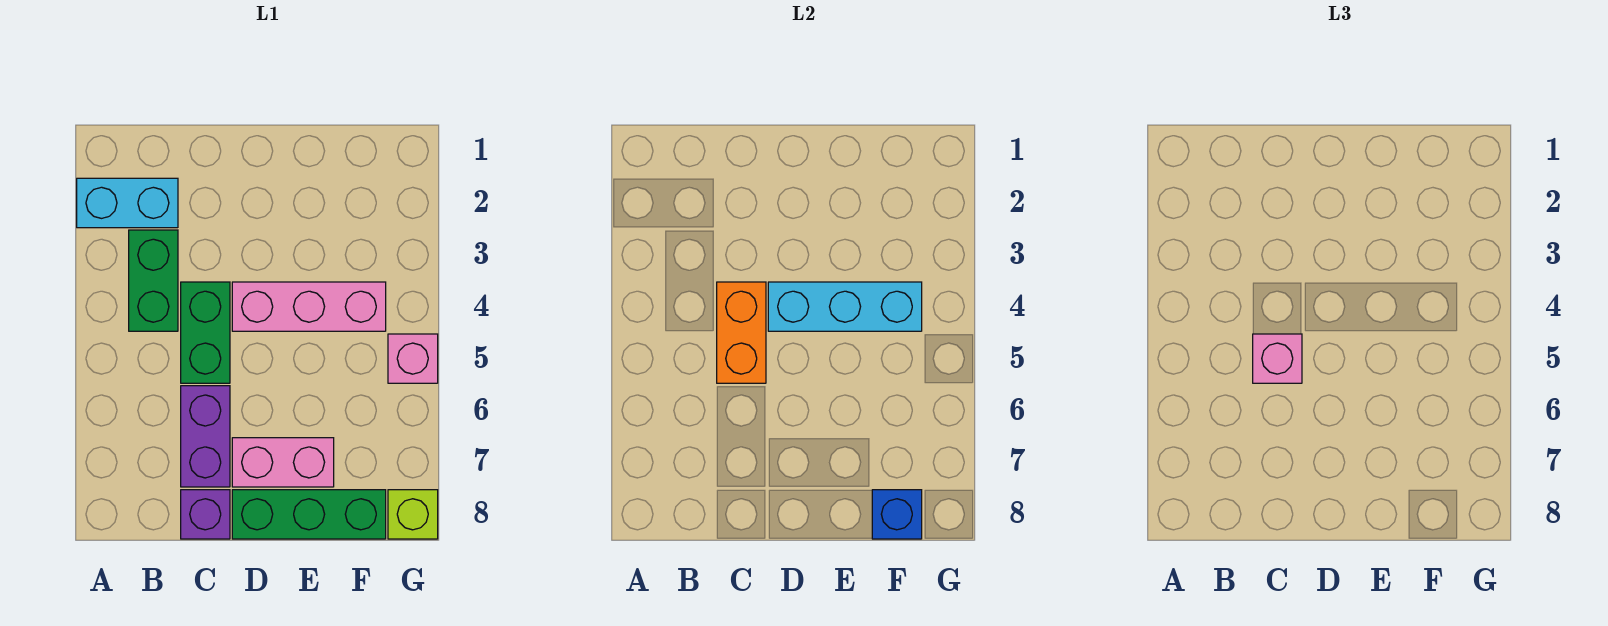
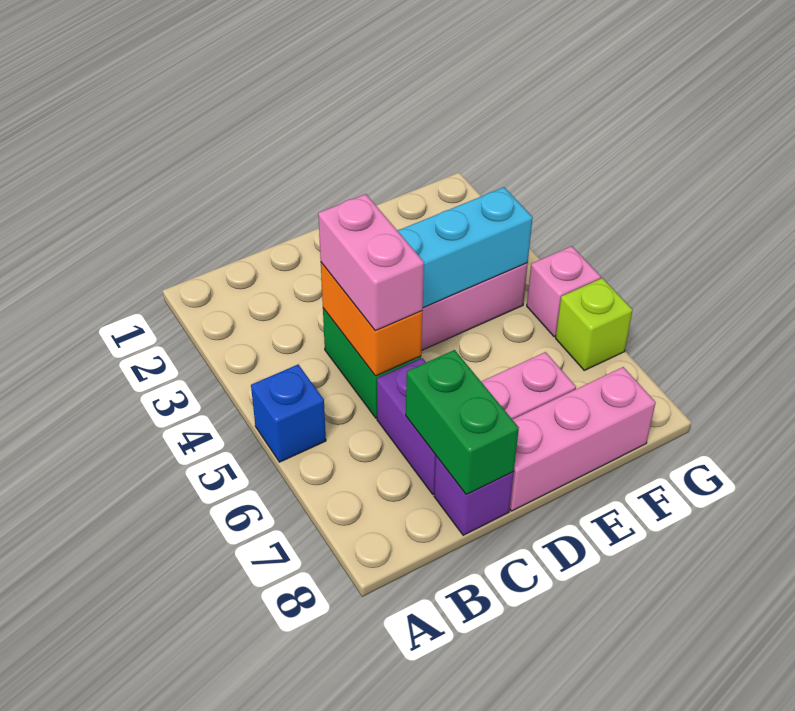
cyan 1x2 brick [77,178,178,228] -> none
green 1x2 brick [129,230,178,331] -> green 1x2 brick moved to [406,350,519,494]
pink 1x1 brick [1253,334,1302,383] -> pink 1x2 brick [318,194,424,331]
green 1x3 brick [232,490,386,539] -> pink 1x3 brick [510,367,656,511]
blue 1x1 brick [872,490,922,539] -> blue 1x1 brick moved to [251,364,326,462]
lime 1x1 brick [388,490,438,539] -> lime 1x1 brick moved to [556,278,633,370]

